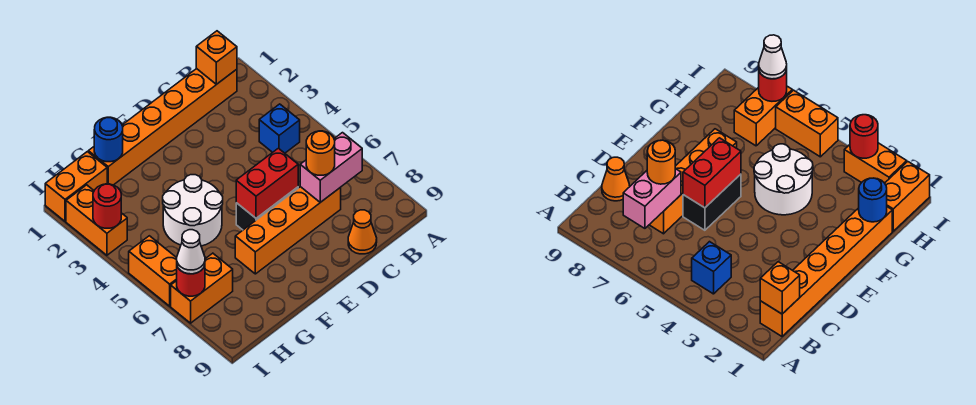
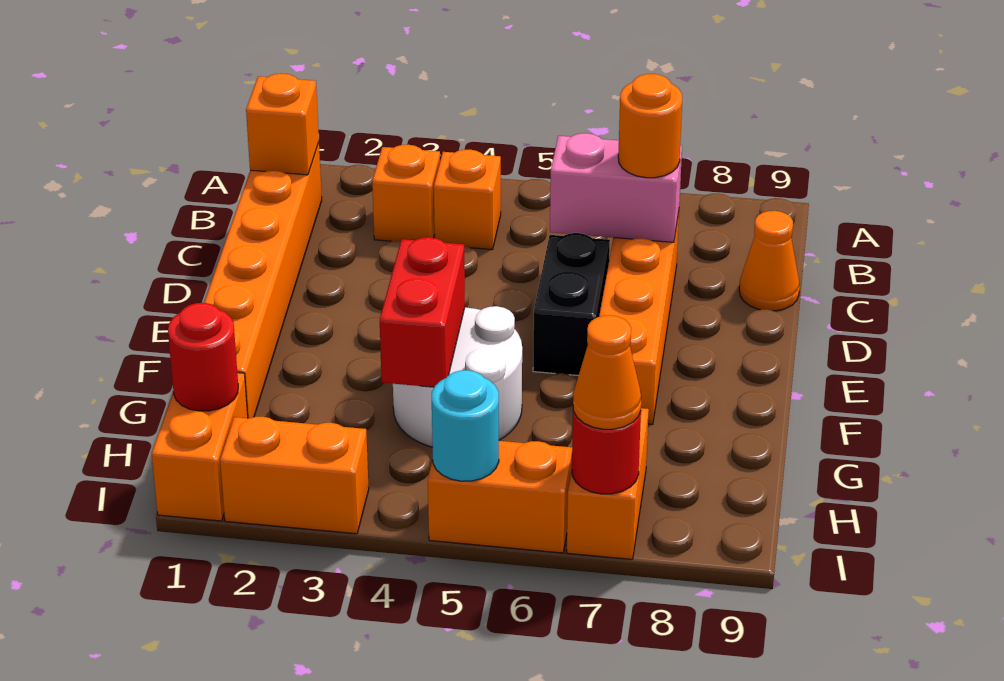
none -> orange 1x1 brick [372,145,440,241]
blue 1x1 brick [259,104,300,153] -> orange 1x1 brick [434,149,501,250]
pink 1x2 brick [300,133,362,202] -> pink 1x2 brick turned to [550,133,682,242]
red 1x2 brick [236,148,298,218] -> red 1x2 brick moved to [380,237,465,387]
blue 1x1 round brick [94,117,123,162] -> none
red 1x1 round brick [93,184,121,228] -> red 1x1 round brick moved to [168,303,238,411]
none -> cyan 1x1 round brick [432,370,499,481]
white 1x1 cone [177,230,205,274] -> orange 1x1 cone [573,315,641,429]

